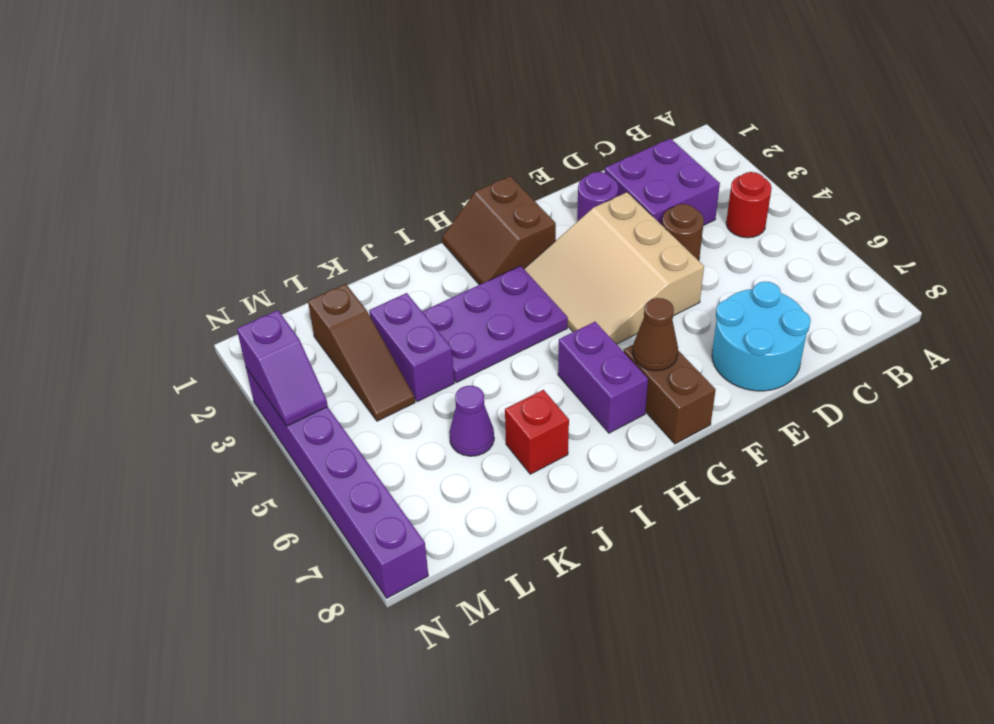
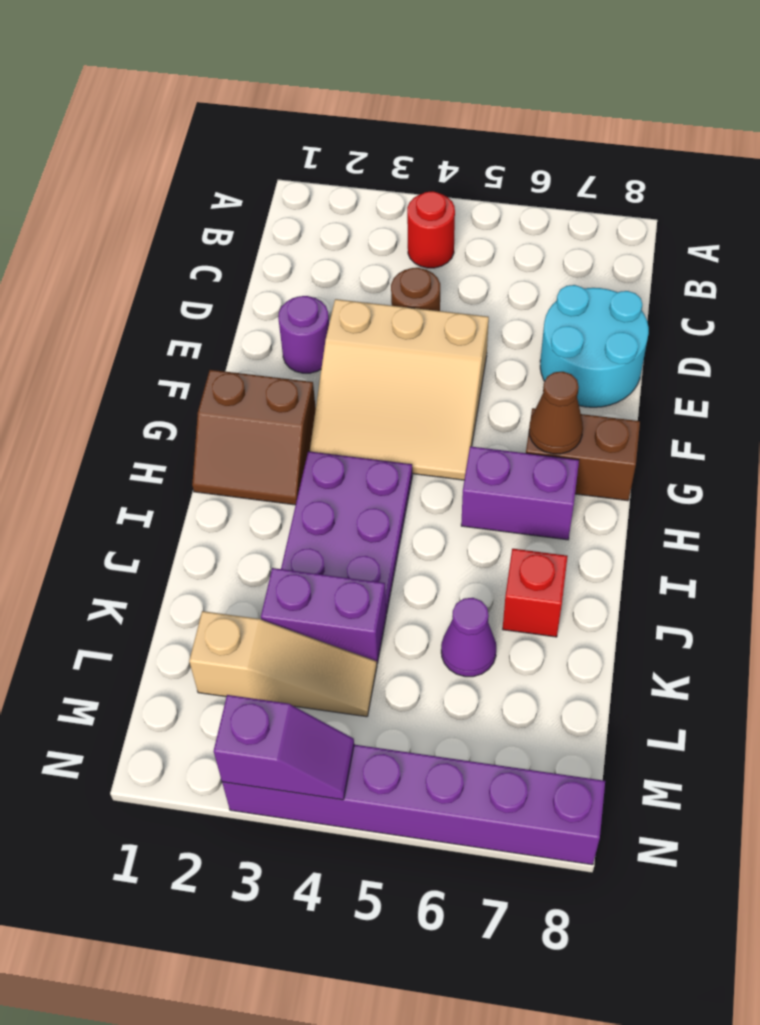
purple 2x2 brick [605,139,720,225] -> none
brown 1x3 slope [308,284,415,421] -> tan 1x3 slope [189,611,377,717]

